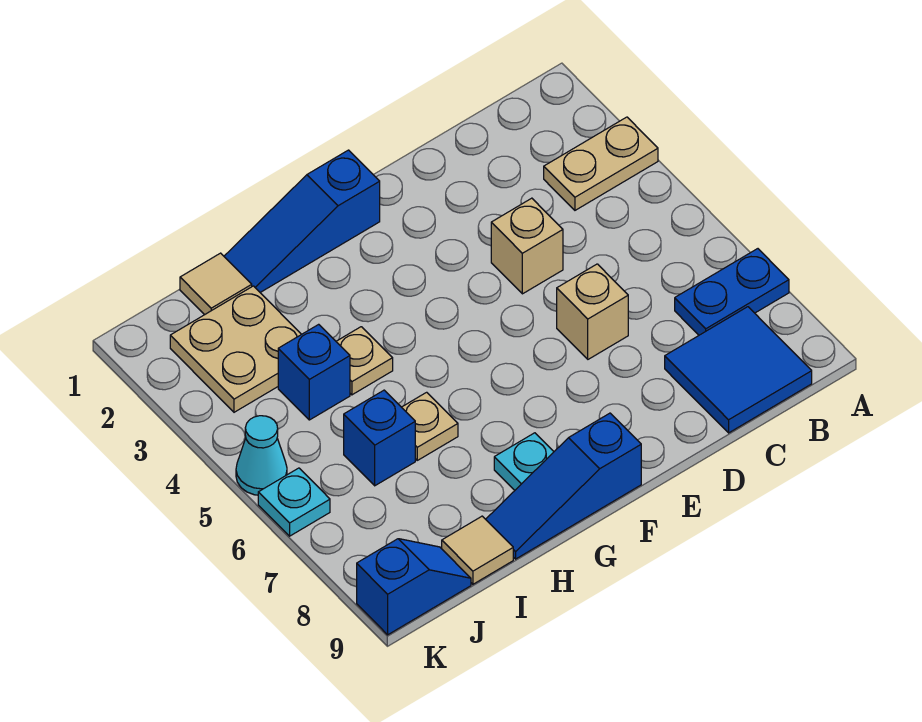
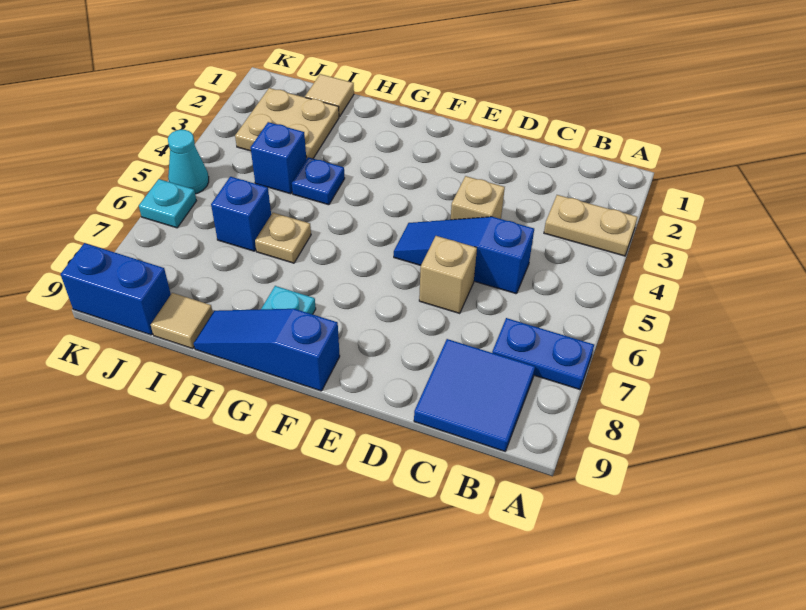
blue 1x3 slope [224,150,380,292] -> blue 1x3 slope moved to [394,217,534,294]
tan 1x1 plate [336,327,393,395] -> blue 1x1 plate [292,157,345,205]
blue 1x2 slope [357,539,471,635] -> blue 1x2 brick [60,243,171,335]

